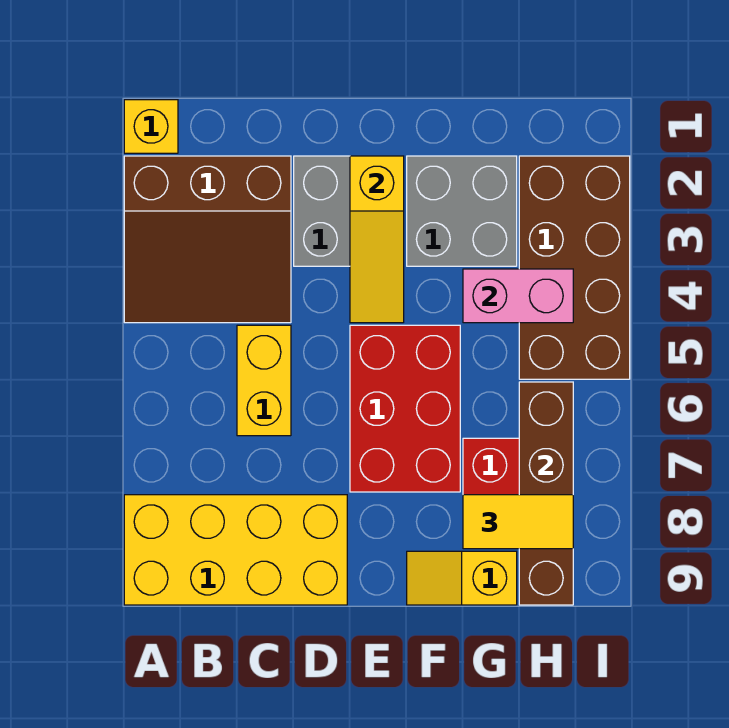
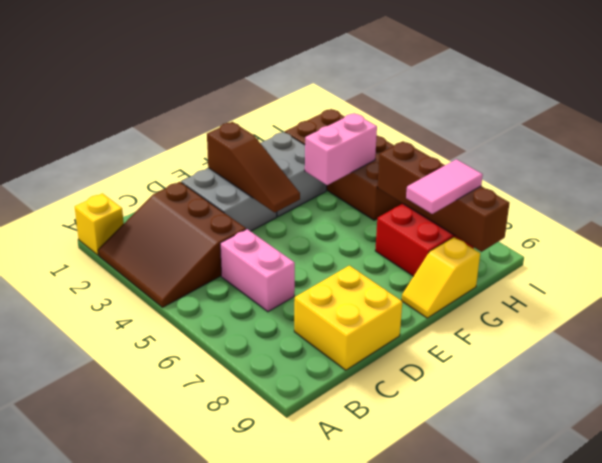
brown 3x3 slope [124,156,291,323] -> brown 3x3 slope turned to [98,182,246,307]
yellow 2x4 brick [124,495,347,605] -> yellow 2x2 brick [294,265,402,370]
yellow 1x2 brick [237,325,291,436] -> pink 1x2 brick [220,229,295,312]
yellow 1x3 slope [350,156,404,323] -> brown 1x3 slope [207,122,300,212]
red 2x3 brick [350,325,460,492] -> none
yellow 1x2 tile [463,495,573,549] -> pink 1x2 tile [406,159,483,214]

